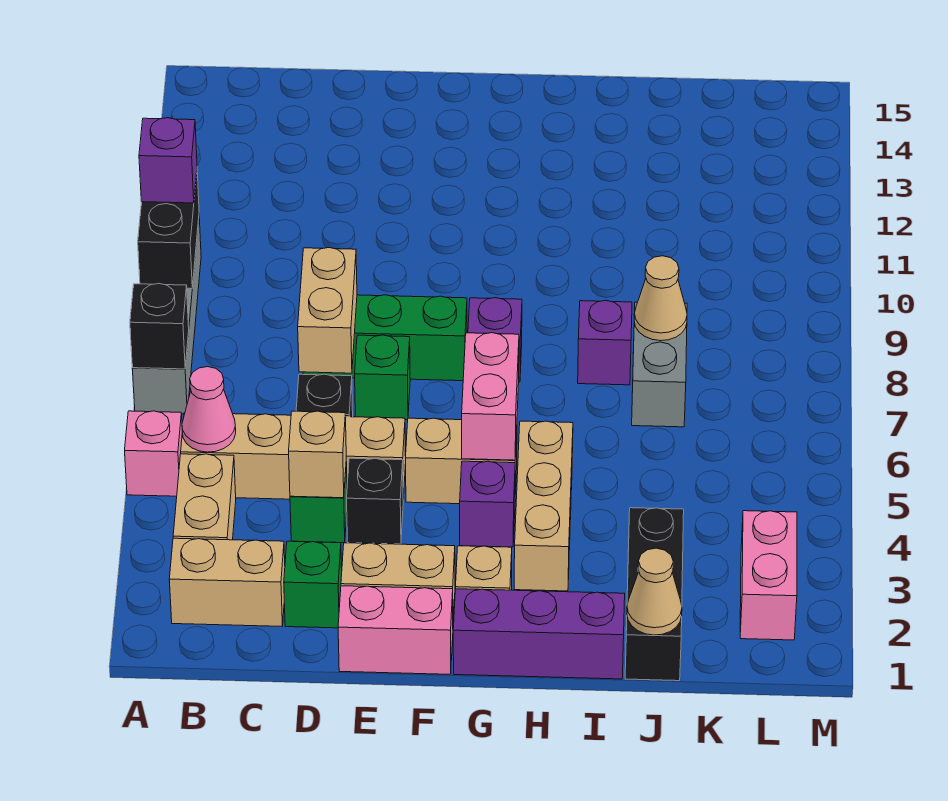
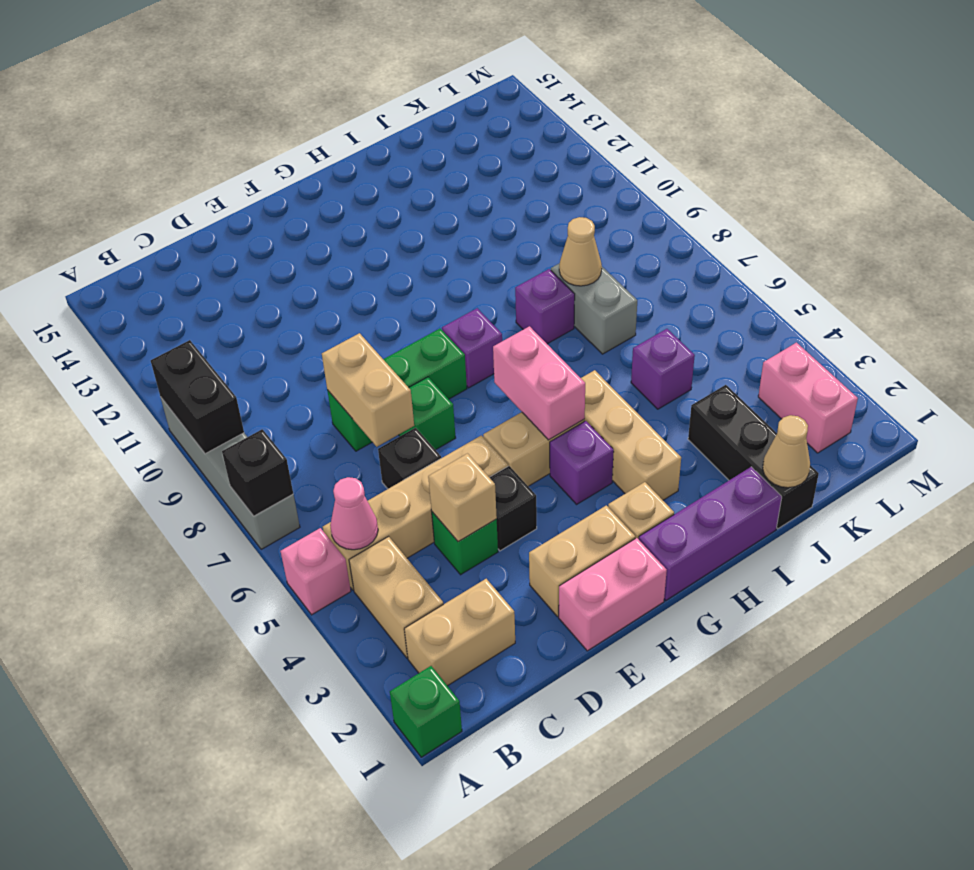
purple 1x1 brick [139,118,197,203] -> purple 1x1 brick moved to [631,329,695,409]
green 1x1 brick [284,541,342,628] -> green 1x1 brick moved to [390,666,462,757]

